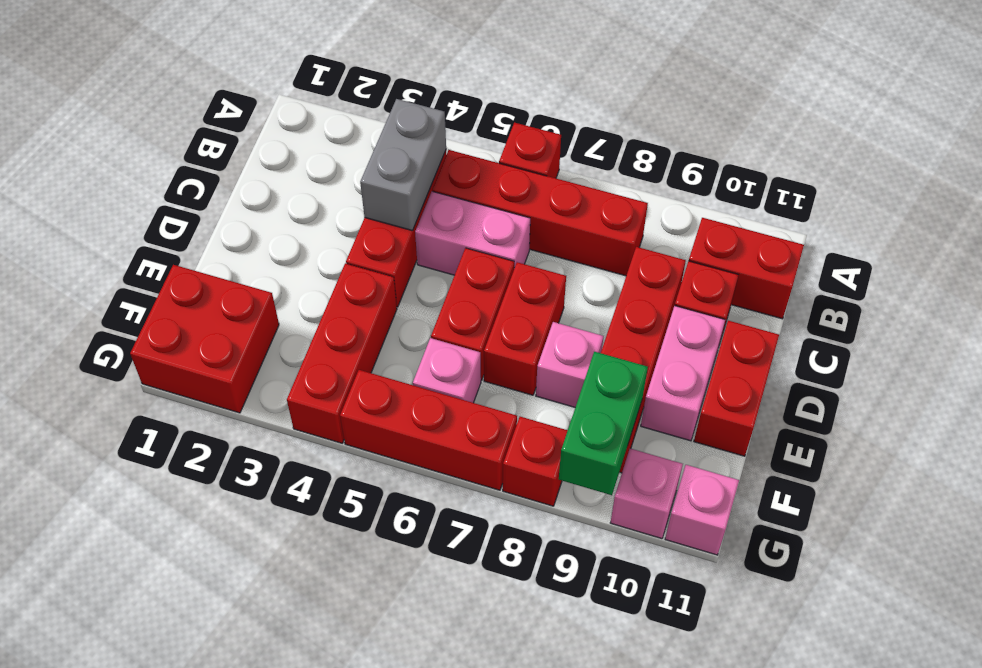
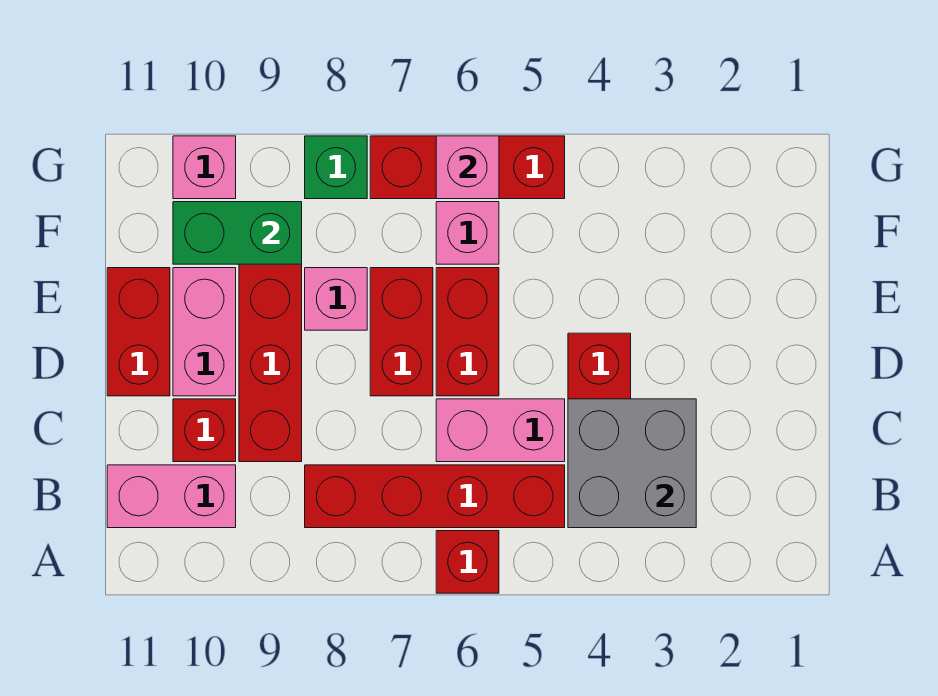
grey 1x2 brick [360,99,446,231] -> grey 2x2 brick [568,399,696,528]
red 1x2 brick [689,218,804,319] -> pink 1x2 brick [107,465,236,528]
red 1x3 brick [287,263,397,443] -> none
red 2x2 brick [130,265,279,413] -> none
green 1x2 brick [559,352,648,495] -> green 1x2 brick turned to [173,202,302,264]
red 1x1 brick [503,417,568,506] -> green 1x1 brick [305,136,367,199]
pink 1x1 brick [665,465,739,555] -> pink 1x1 brick moved to [436,136,499,199]

